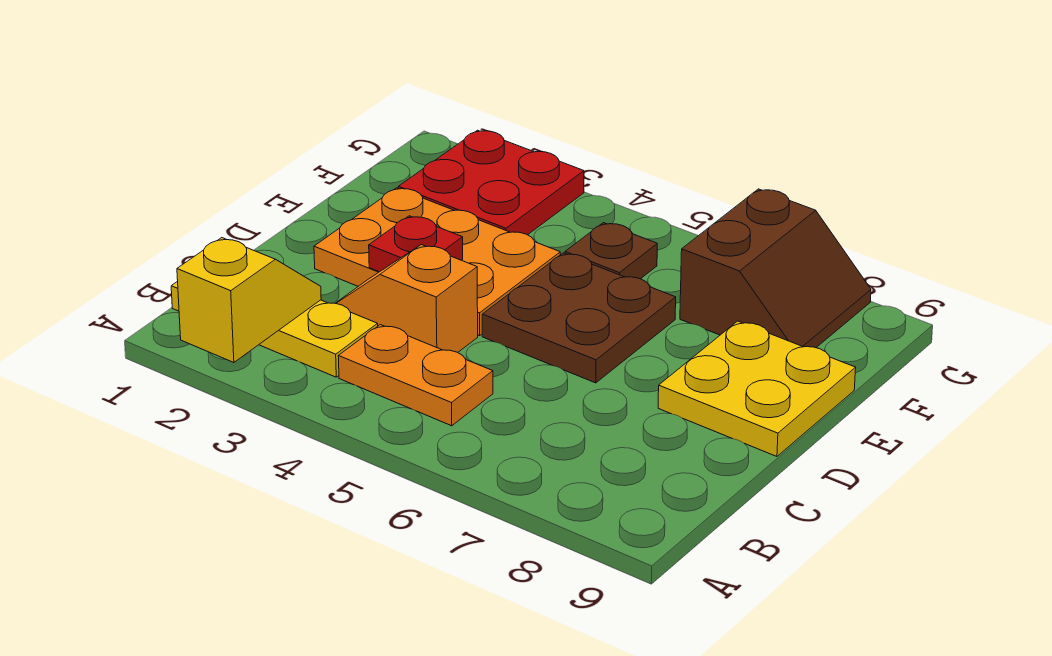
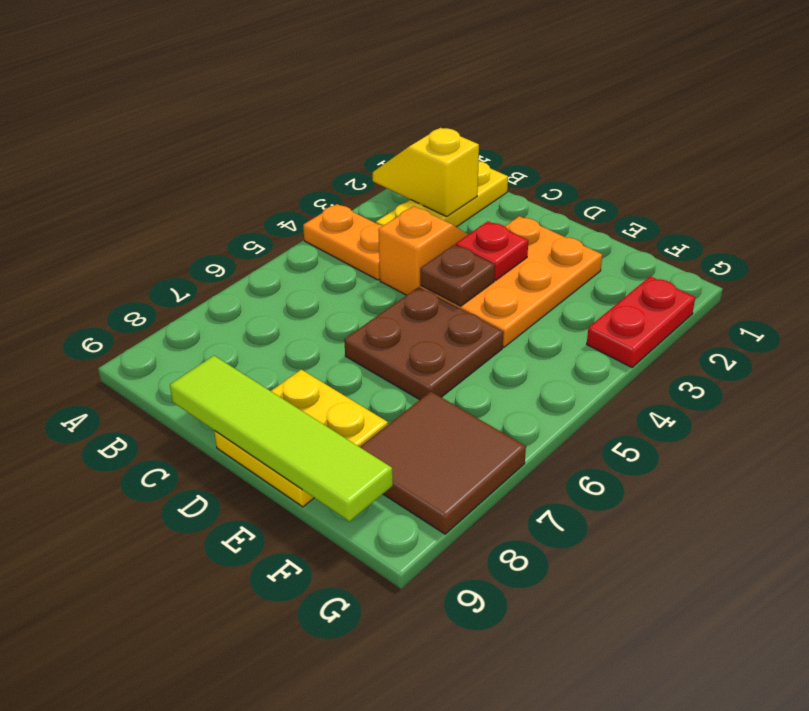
yellow 1x2 slope [177,238,321,363] -> yellow 1x2 slope turned to [373,128,479,217]
orange 1x2 plate [338,325,493,426] -> orange 1x2 plate turned to [303,204,383,280]
none -> lime 1x4 tile [170,356,393,521]
red 2x2 plate [398,130,584,235] -> red 1x2 plate [587,276,695,367]
brown 1x1 plate [565,223,657,279] -> brown 1x1 plate moved to [420,245,495,306]
brown 2x2 slope [680,189,871,348] -> brown 2x2 tile [360,392,526,534]

